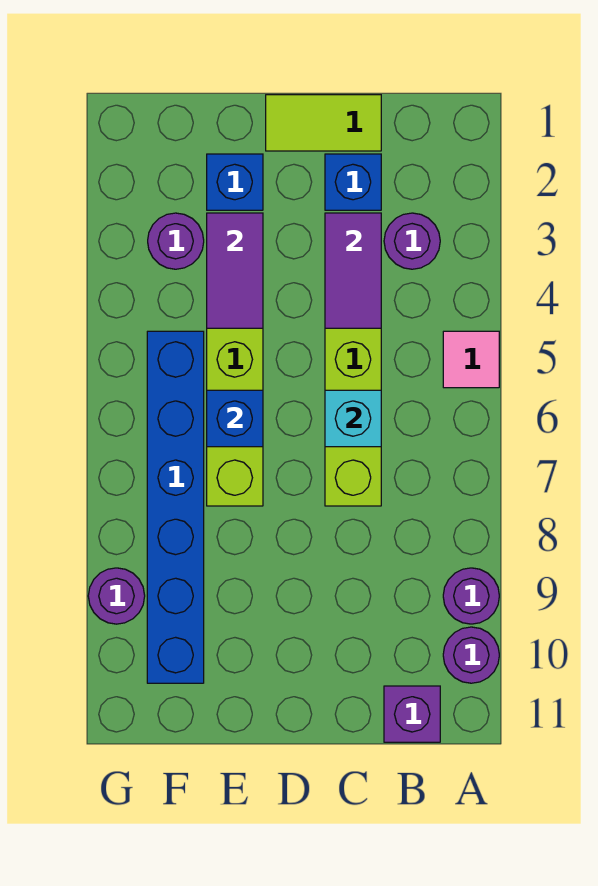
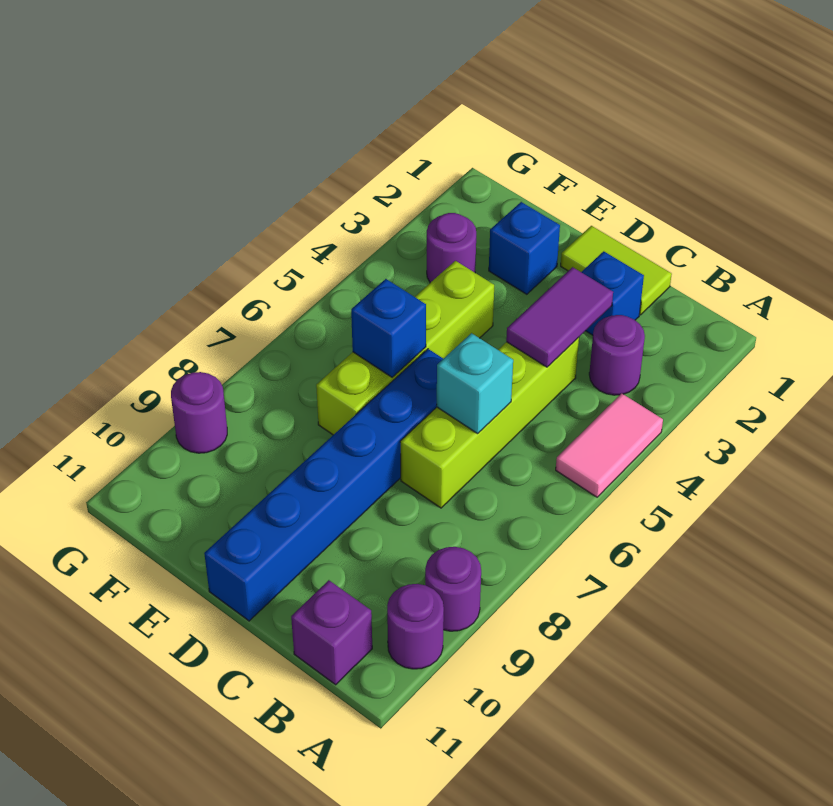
pink 1x1 tile [443,331,499,388] -> pink 1x2 tile [556,393,663,497]
purple 1x2 tile [207,213,263,328] -> none
blue 1x6 brick [147,331,204,683] -> blue 1x6 brick moved to [204,349,443,621]

